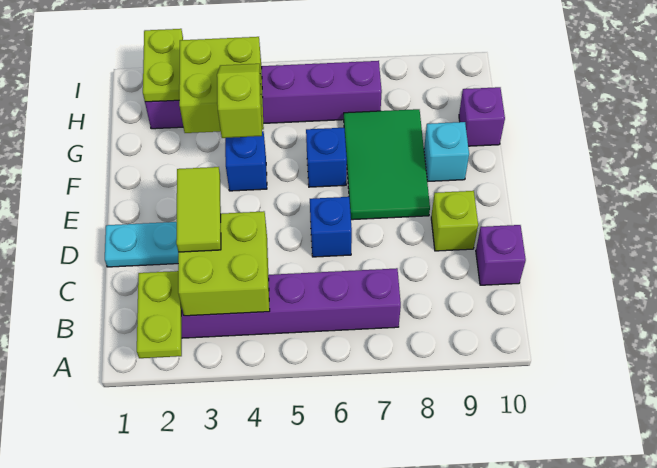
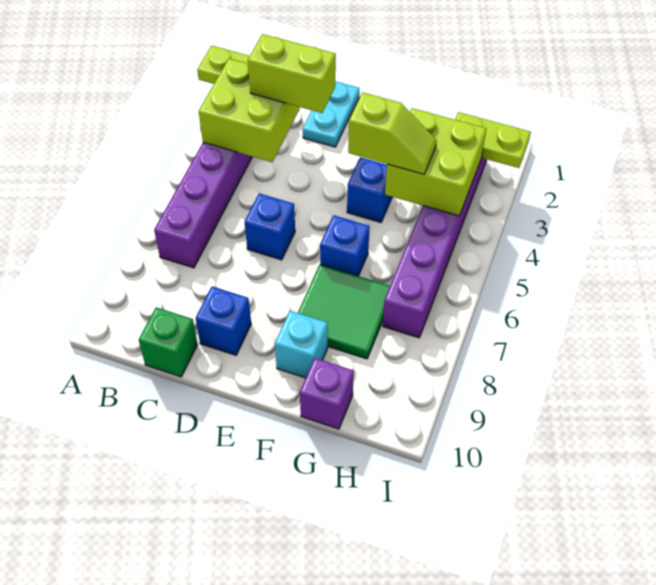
lime 1x2 tile [176,167,221,252] -> lime 1x2 brick [248,34,336,113]
purple 1x1 brick [476,225,526,285] -> green 1x1 brick [139,307,198,377]
lime 1x1 brick [431,191,478,251] -> blue 1x1 brick [196,286,251,355]
green 2x3 tile [344,109,430,220] -> green 2x2 tile [298,265,390,359]

